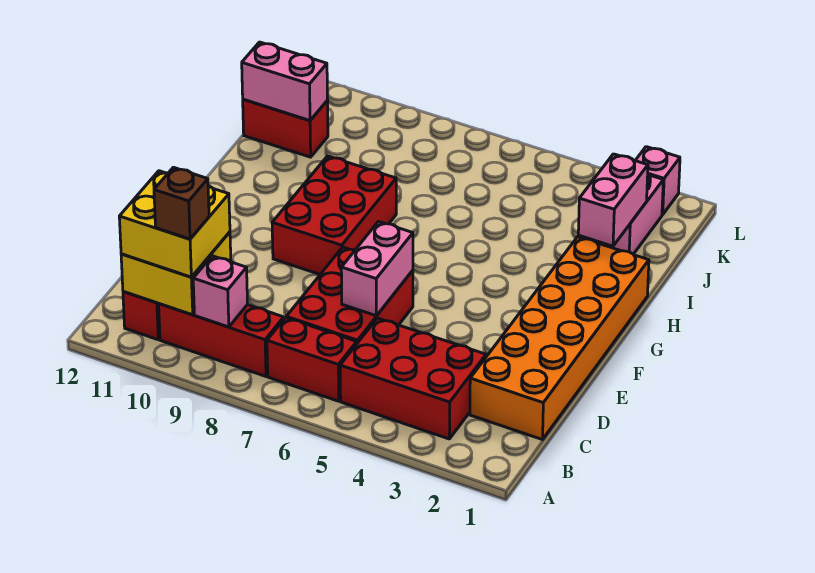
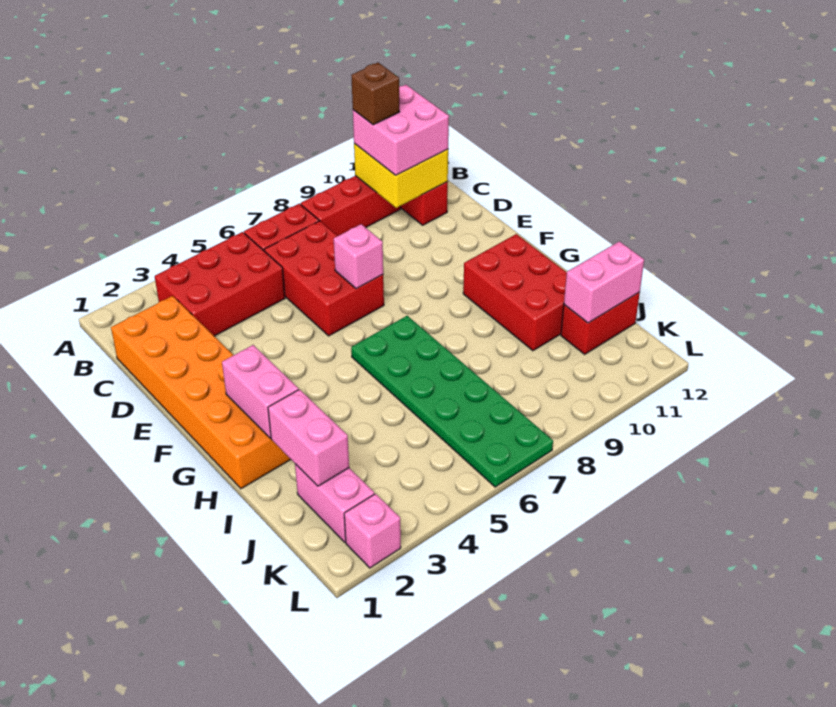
pink 1x1 brick [193,256,248,327] -> pink 1x1 brick moved to [334,224,383,289]
yellow 2x2 brick [119,171,230,277] -> pink 2x2 brick [353,85,449,175]
pink 1x2 brick [341,222,413,316] -> pink 1x2 brick moved to [222,345,299,438]
red 2x3 brick [272,156,396,274] -> red 2x3 brick moved to [463,234,567,351]
none -> green 2x6 plate [351,316,553,487]

